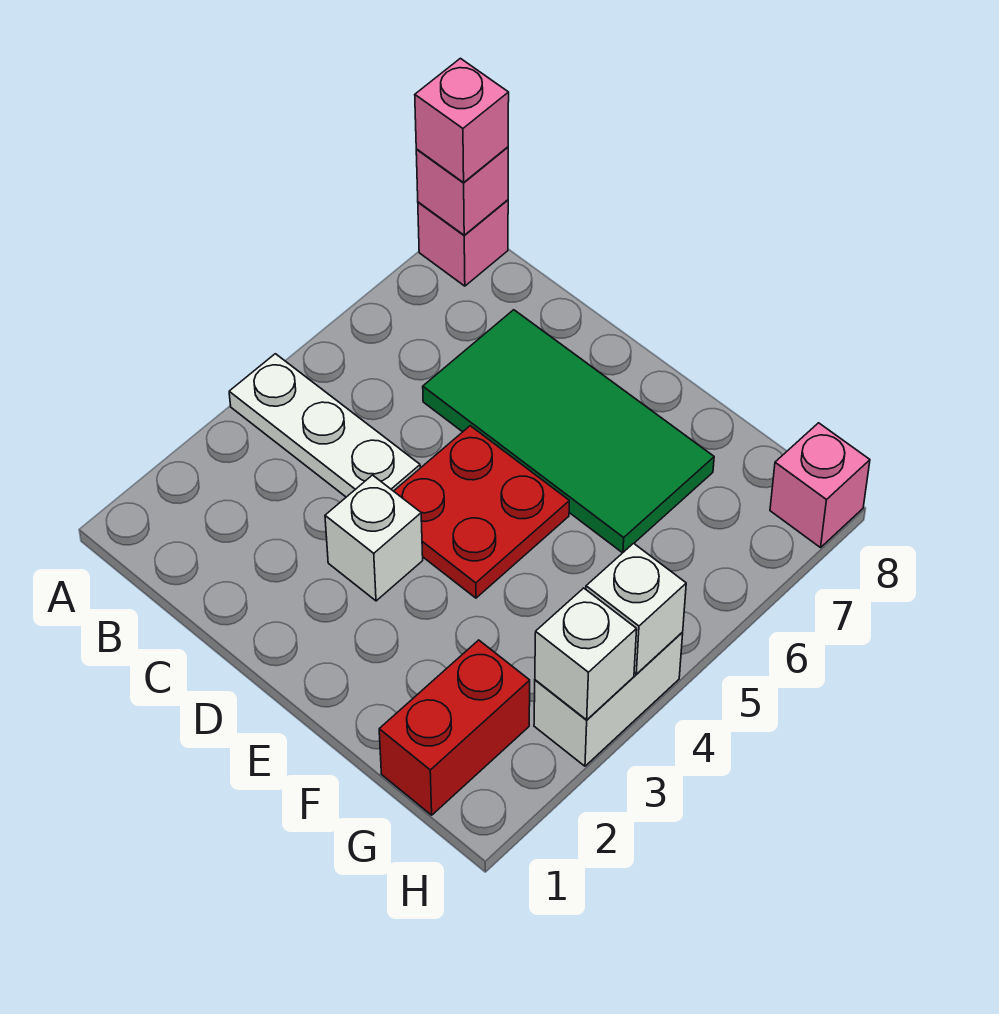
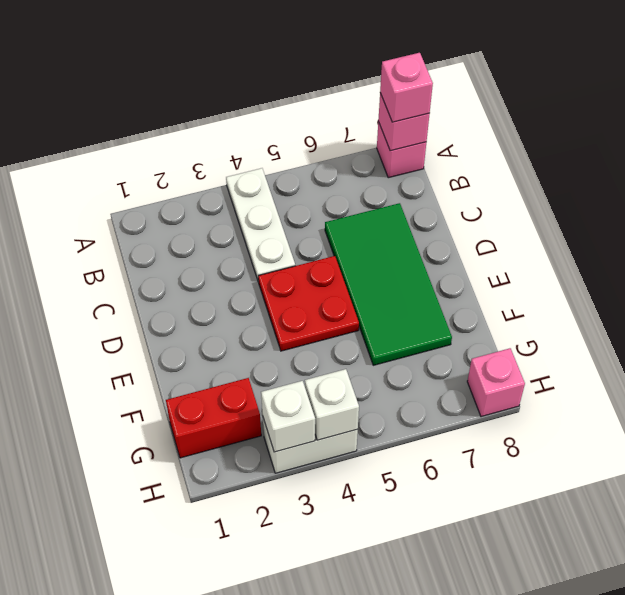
white 1x1 brick [325,475,423,601] -> none

